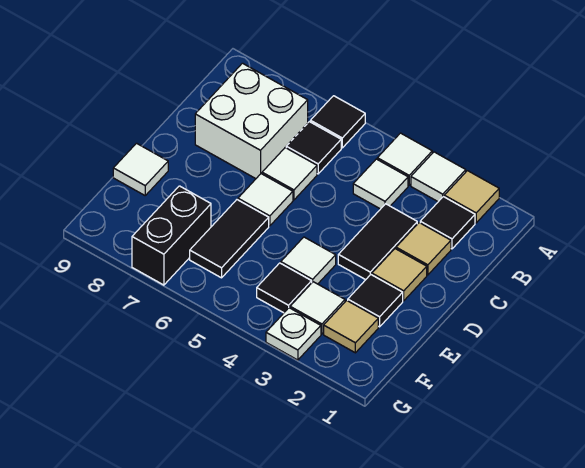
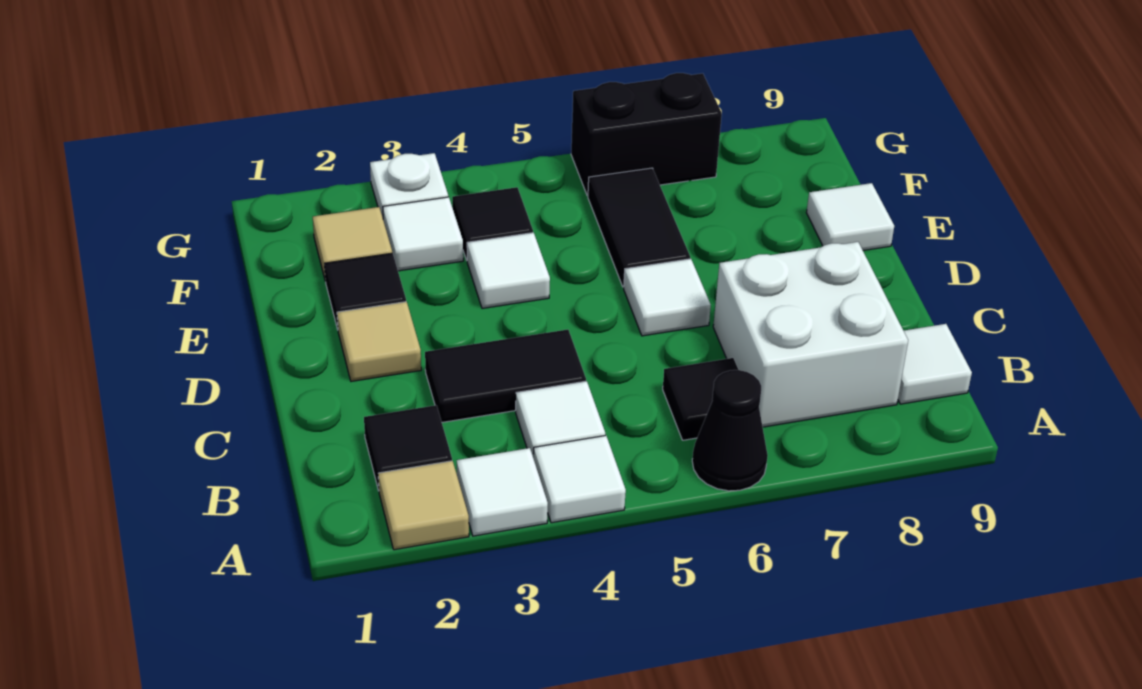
black 1x1 tile [310,96,365,148] -> black 1x1 cone [692,370,768,491]
tan 1x1 tile [396,223,451,275] -> none
black 1x2 tile [338,204,417,280] -> black 1x2 tile turned to [425,330,586,422]
white 1x1 tile [262,148,317,200] -> white 1x1 tile moved to [898,324,972,404]
black 1x2 brick [132,186,211,285] -> black 1x2 brick turned to [571,73,722,196]

